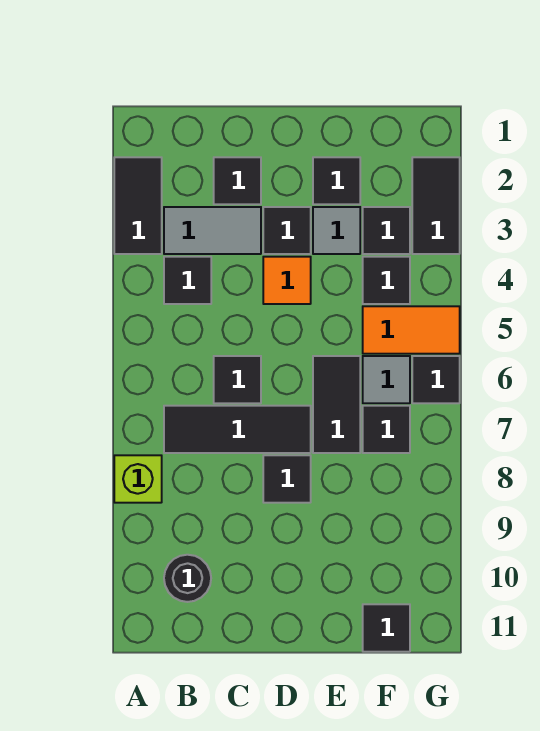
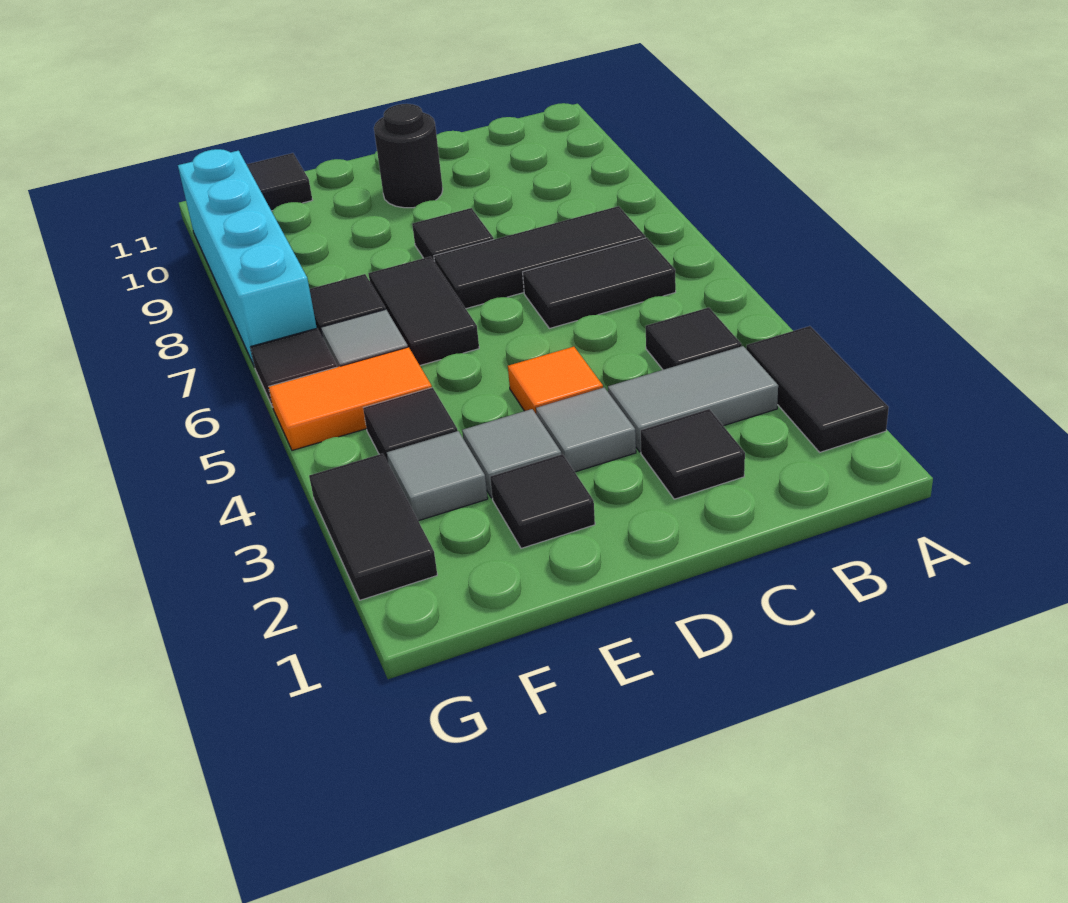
lime 1x1 brick [114,455,162,503] -> none
black 1x1 round brick [164,555,211,602] -> black 1x1 round brick moved to [374,104,443,208]
black 1x1 tile [214,356,261,403] -> black 1x2 tile [523,238,676,328]
black 1x1 tile [263,207,311,254] -> grey 1x1 tile [536,388,636,472]
black 1x1 tile [363,207,410,254] -> grey 1x1 tile [387,431,488,521]
none -> cyan 1x4 brick [178,149,317,367]

